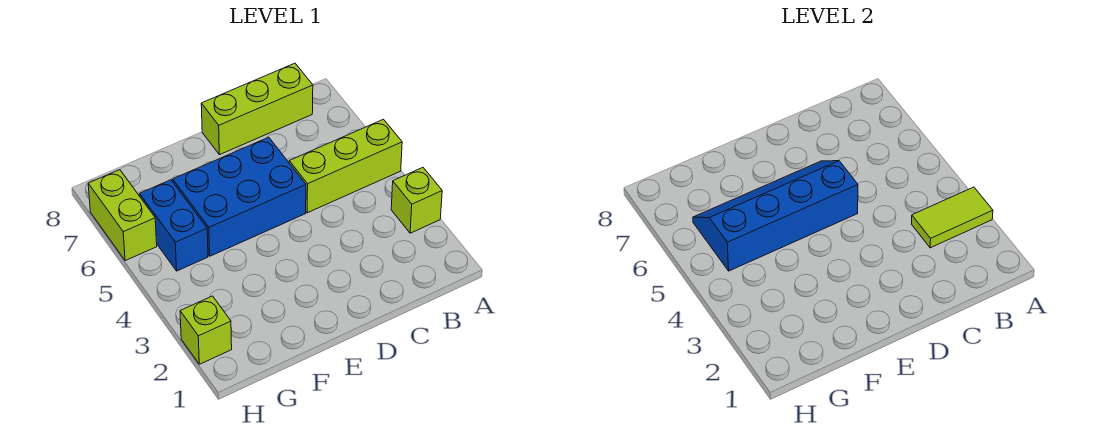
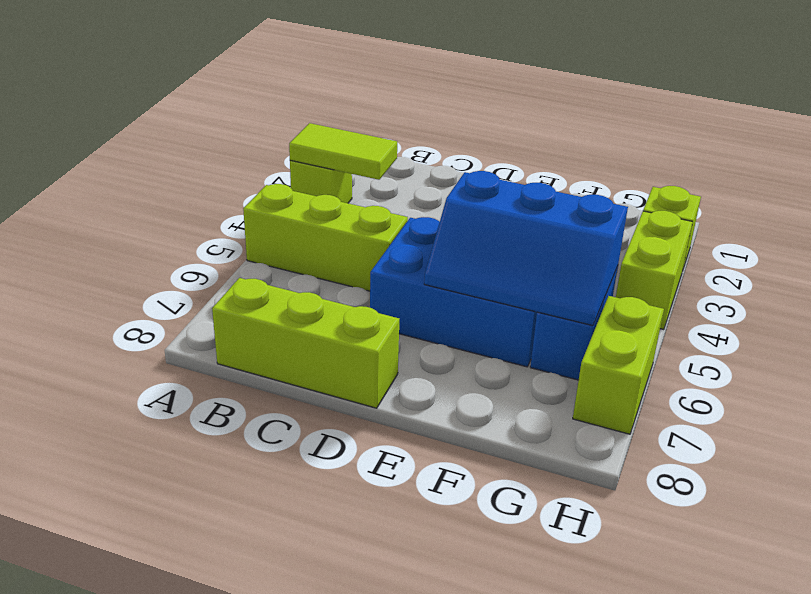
blue 2x4 slope [693,161,858,271] -> blue 2x3 slope [424,171,628,326]
none -> lime 1x2 brick [616,211,693,330]

